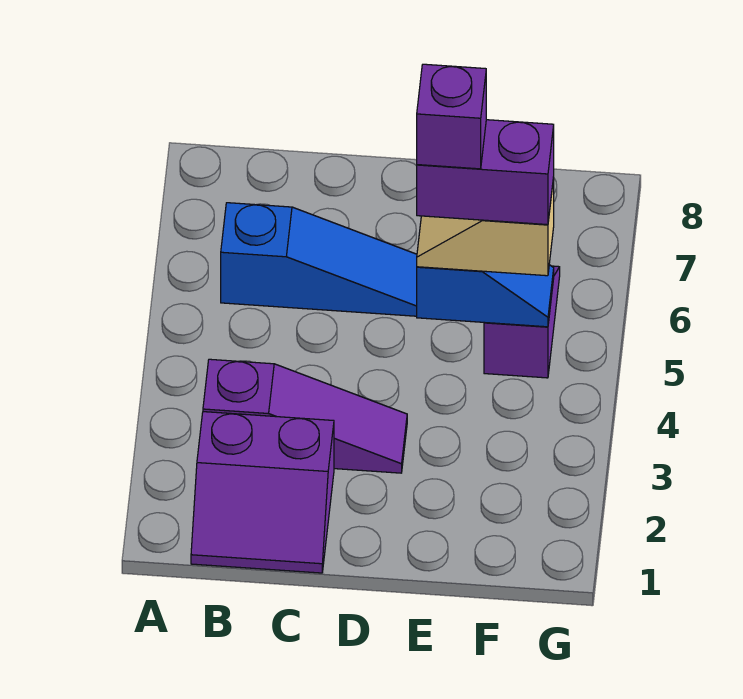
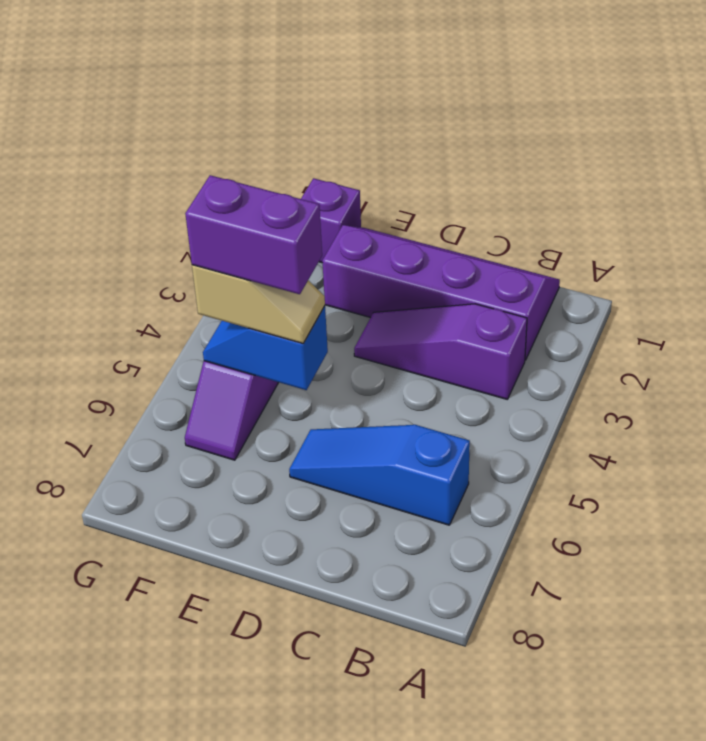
purple 2x2 slope [191,412,334,573] -> purple 2x4 slope [322,225,560,360]
purple 1x1 brick [417,64,486,169] -> purple 1x1 brick moved to [301,178,361,263]

